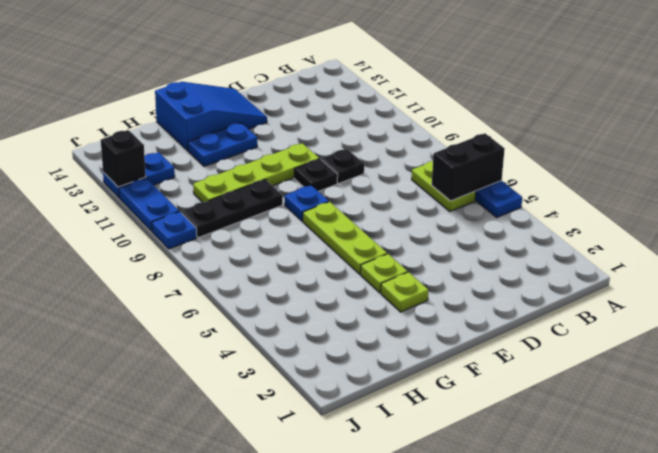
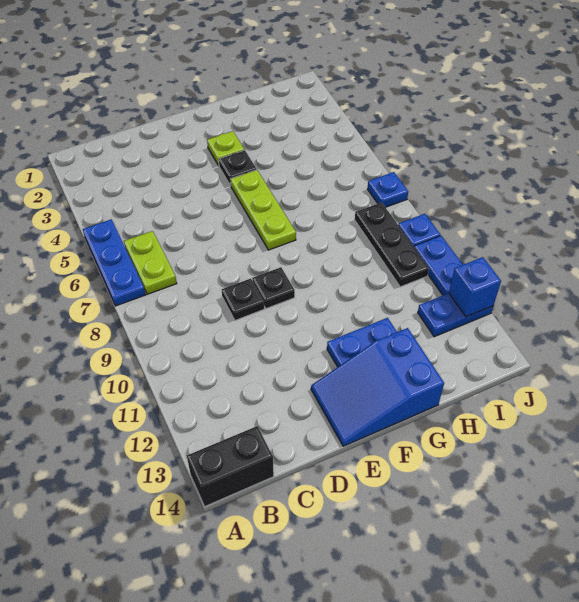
black 1x2 brick [432,133,505,201] -> black 1x2 brick moved to [187,426,274,506]
lime 1x4 plate [193,143,319,202] -> none
lime 1x1 plate [361,254,408,293] -> black 1x1 plate [219,150,257,186]
blue 1x1 plate [285,185,329,221] -> blue 1x1 plate moved to [368,172,408,207]
black 1x3 plate [181,179,283,238] -> black 1x3 plate turned to [355,202,429,287]
black 1x1 brick [101,130,146,187] -> blue 1x1 brick [449,257,501,317]

